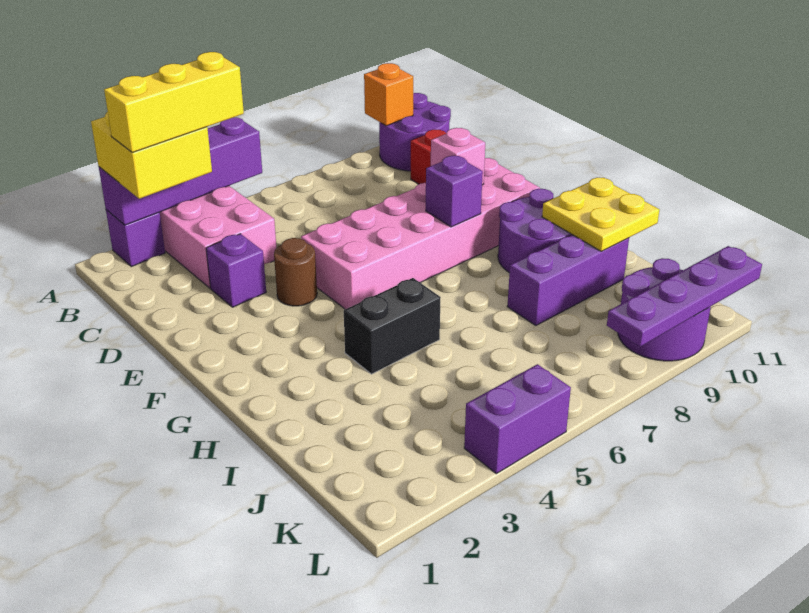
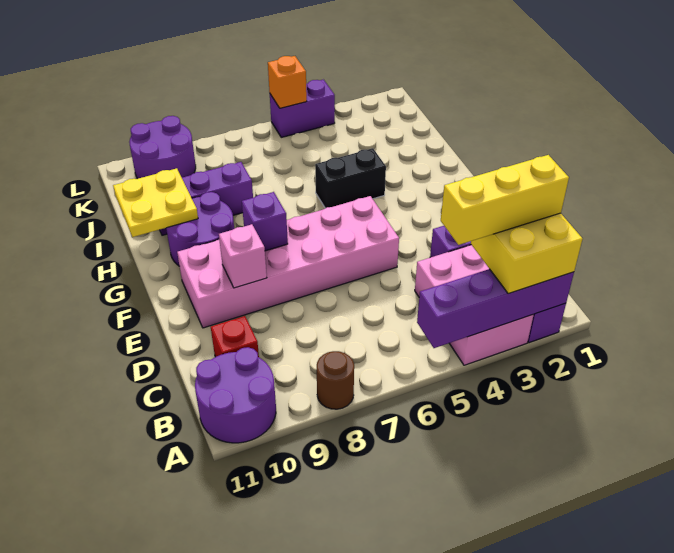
orange 1x1 brick [364,63,413,126] -> orange 1x1 brick moved to [268,56,307,108]
brown 1x1 round brick [274,238,317,306] -> brown 1x1 round brick moved to [317,351,354,409]
purple 1x4 plate [607,246,762,347] -> none

